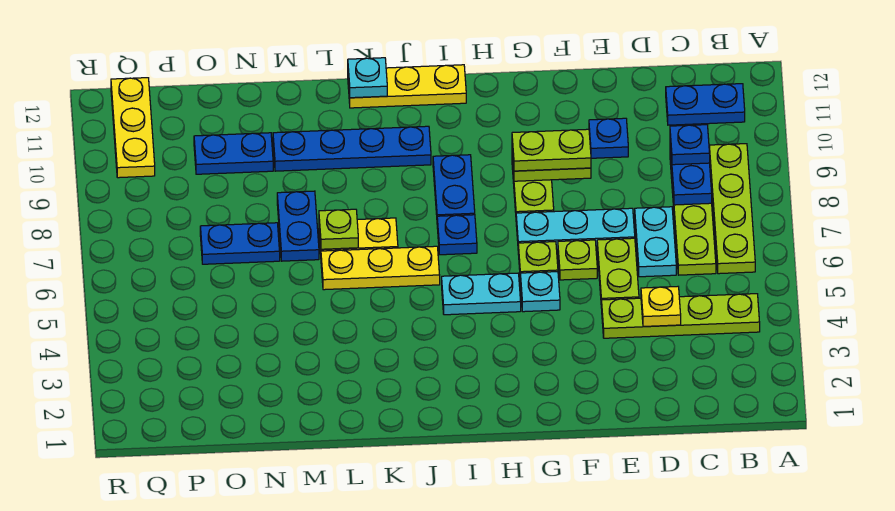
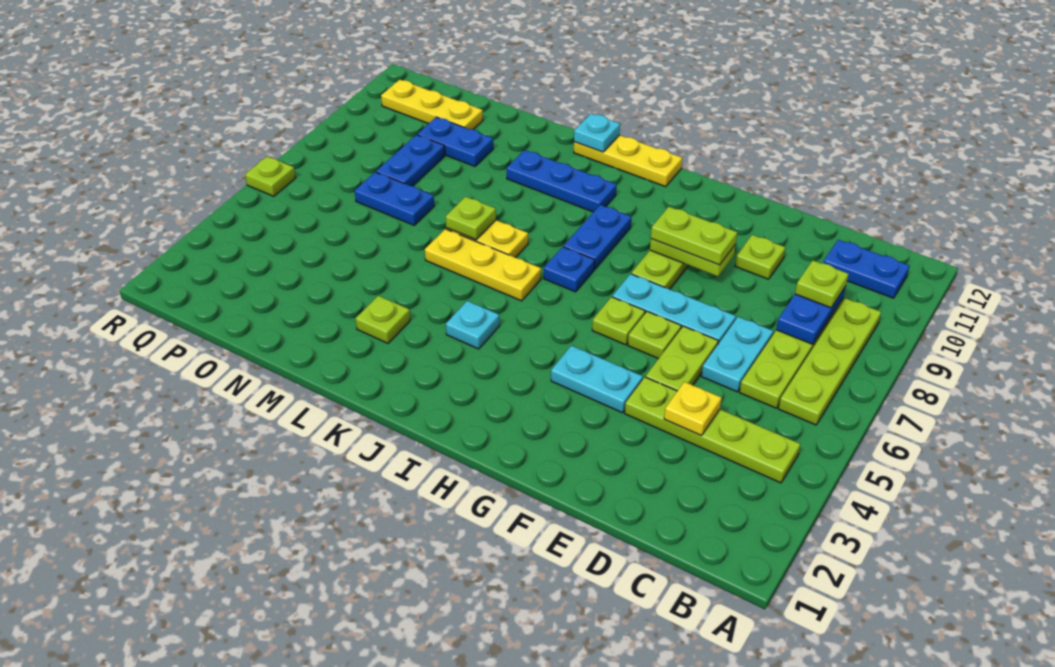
blue 1x1 plate [670,125,710,165] -> lime 1x1 plate [795,261,848,308]
blue 1x1 plate [589,118,628,158] -> lime 1x1 plate [735,235,786,279]
cyan 1x1 plate [520,272,560,312] -> cyan 1x1 plate moved to [446,301,500,349]
cyan 1x2 plate [442,273,521,315] -> cyan 1x2 plate moved to [551,346,643,413]
blue 1x4 plate [273,126,431,171] -> blue 1x3 plate [507,150,617,212]
none -> lime 1x1 plate [356,296,410,343]
blue 1x2 plate [277,191,319,261] -> blue 1x2 plate moved to [376,135,445,186]
yellow 1x3 plate [111,78,155,178] -> yellow 1x3 plate turned to [381,80,483,130]
none -> lime 1x1 plate [245,156,296,196]

